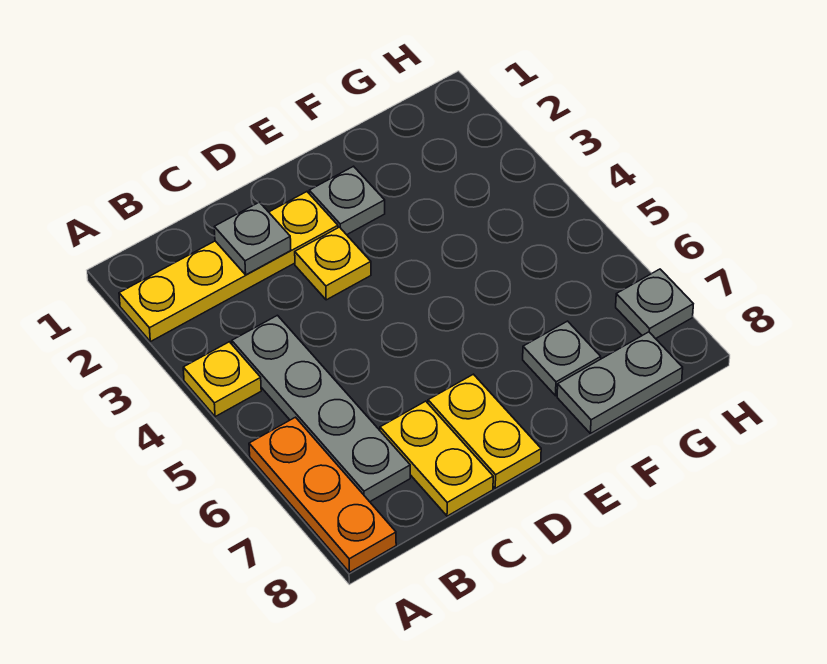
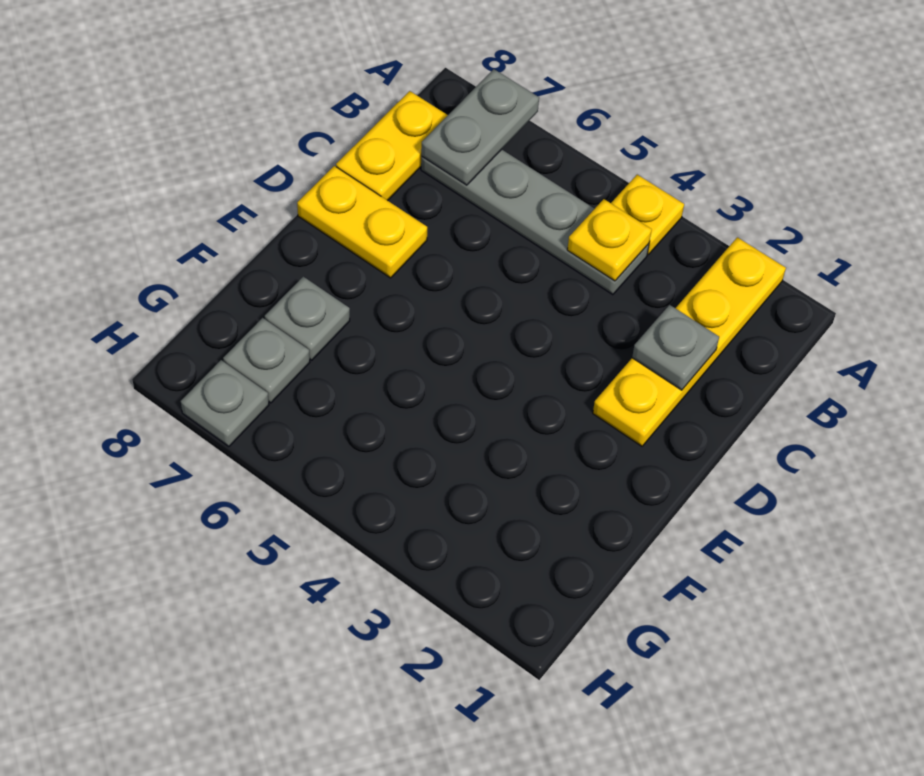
orange 1x3 plate [249,417,396,572] -> none
yellow 1x2 plate [380,401,493,516] -> yellow 1x2 plate turned to [336,91,448,201]
yellow 1x1 plate [295,227,371,300] -> yellow 1x1 plate moved to [567,199,652,281]
grey 1x1 plate [309,166,385,235] -> grey 1x1 plate moved to [223,318,310,403]
grey 1x2 plate [557,332,683,434] -> grey 1x2 plate moved to [421,69,539,185]

